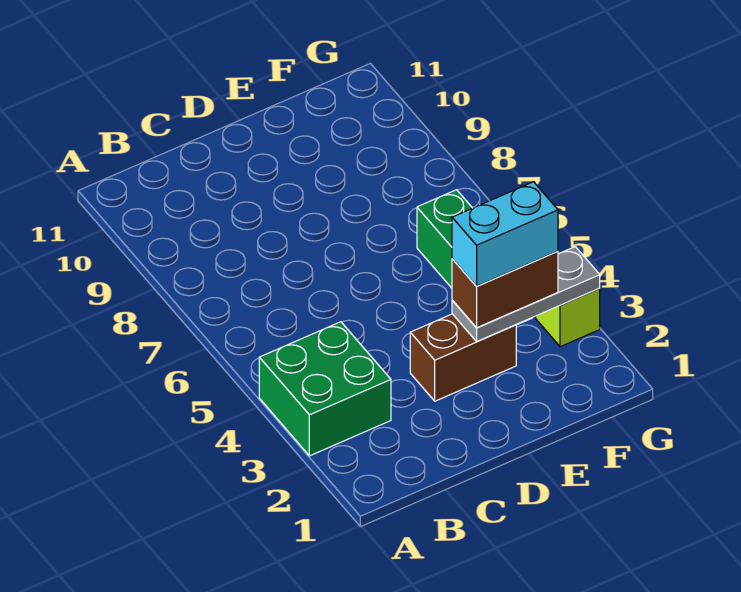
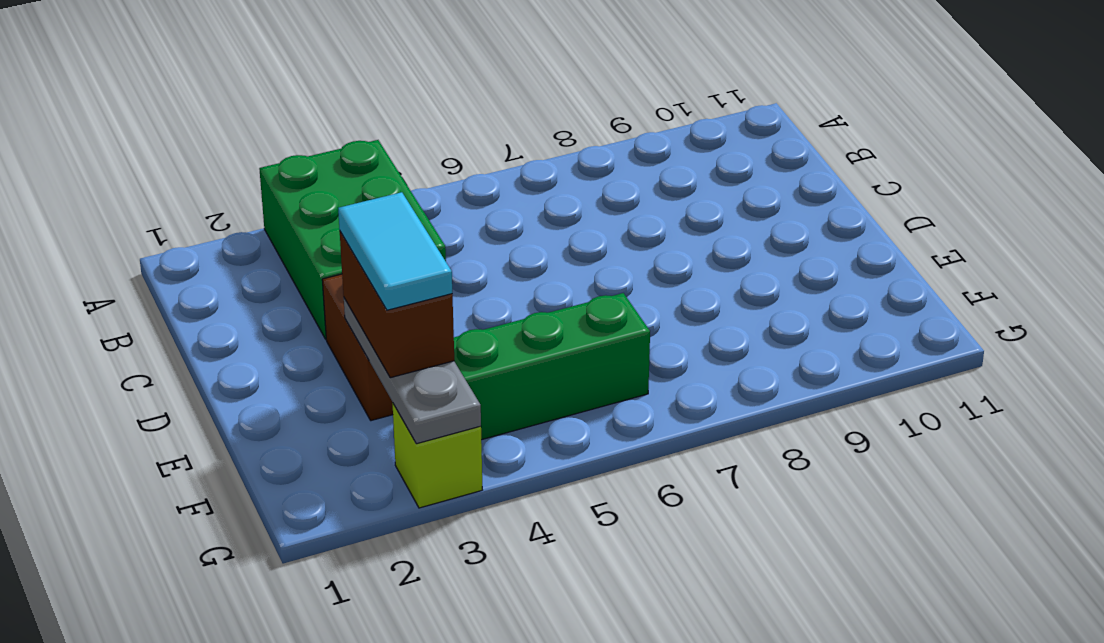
green 2x2 brick [259,322,391,456] -> green 2x3 brick [259,140,446,339]
cyan 1x2 brick [452,182,558,286] -> cyan 1x2 tile [338,192,452,310]

